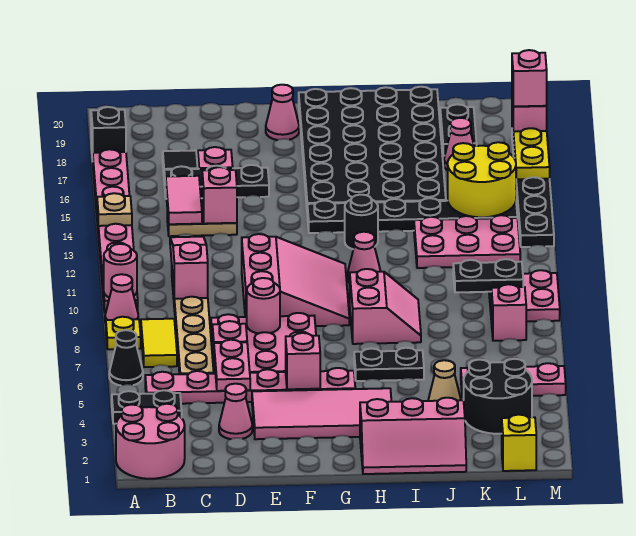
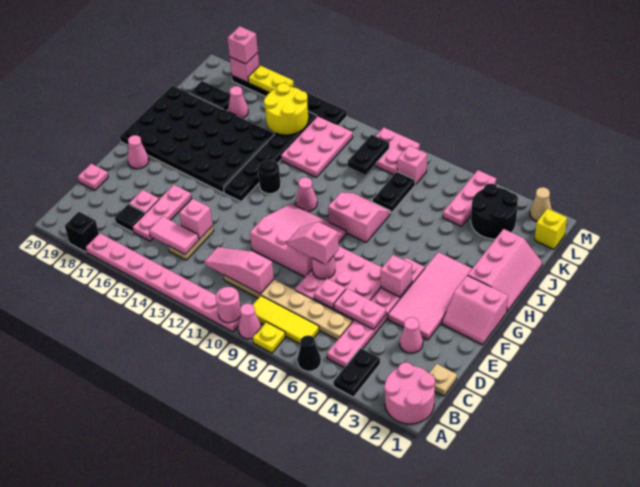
tan 1x1 plate [97,193,132,226] -> tan 1x1 plate moved to [429,364,457,396]
yellow 1x2 tile [141,319,177,367] -> yellow 1x3 tile [253,296,319,344]
black 1x3 plate [164,165,269,199] -> pink 1x3 plate [132,185,191,241]
none -> pink 1x1 plate [78,164,108,190]
none -> pink 1x2 slope [287,222,339,264]
none -> pink 2x2 slope [442,275,508,345]
black 1x2 plate [354,348,424,381] -> black 1x2 plate moved to [373,172,415,213]
tan 1x1 cone [428,360,461,401] -> tan 1x1 cone moved to [530,187,552,221]

